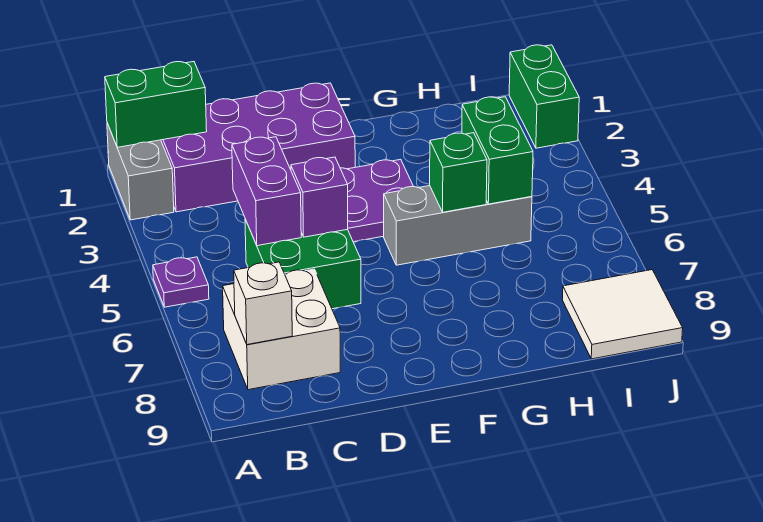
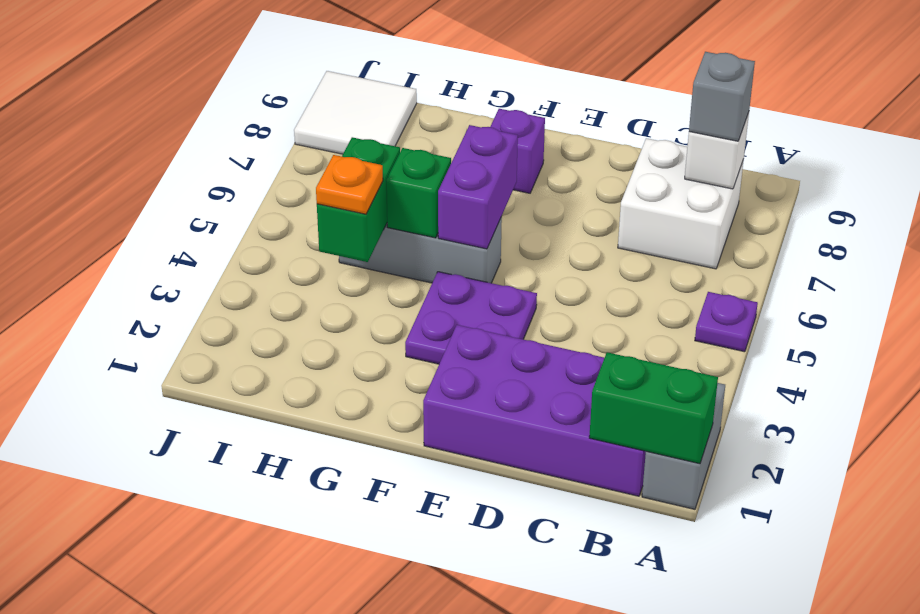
none -> grey 1x1 brick [689,52,755,141]
purple 1x2 brick [232,137,301,246] -> purple 1x2 brick moved to [438,125,518,249]
green 2x2 brick [245,219,361,309] -> none
purple 1x1 brick [291,157,348,237] -> purple 1x1 brick moved to [490,109,545,193]
none -> orange 1x1 plate [316,155,383,214]
green 1x2 brick [509,45,579,148] -> none

